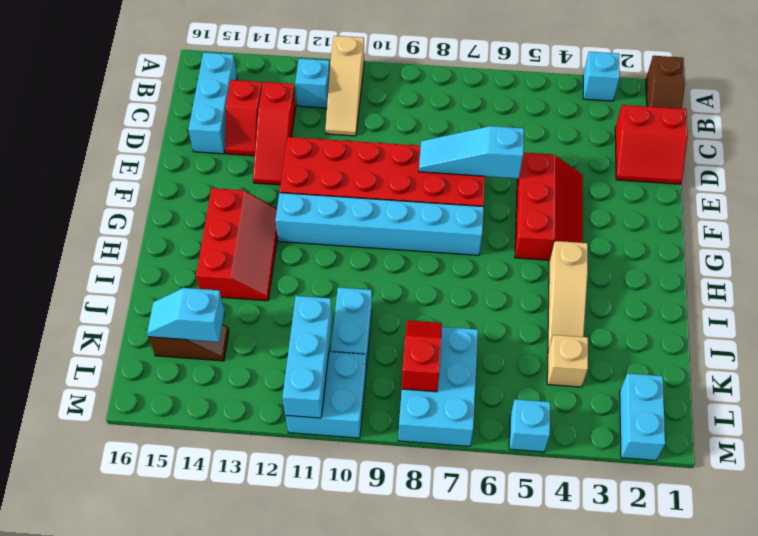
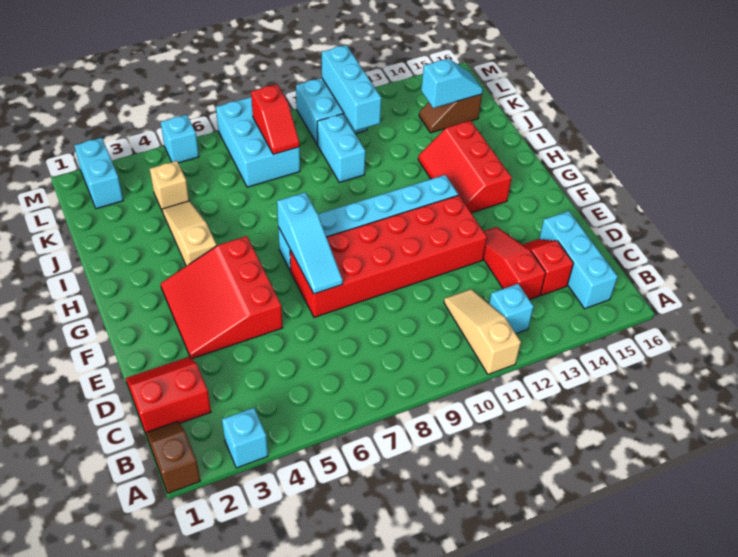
red 2x3 slope [515,152,583,260] -> red 3x3 slope [161,236,283,359]
cyan 1x3 slope [419,126,524,179] -> cyan 1x3 slope turned to [277,192,343,294]

